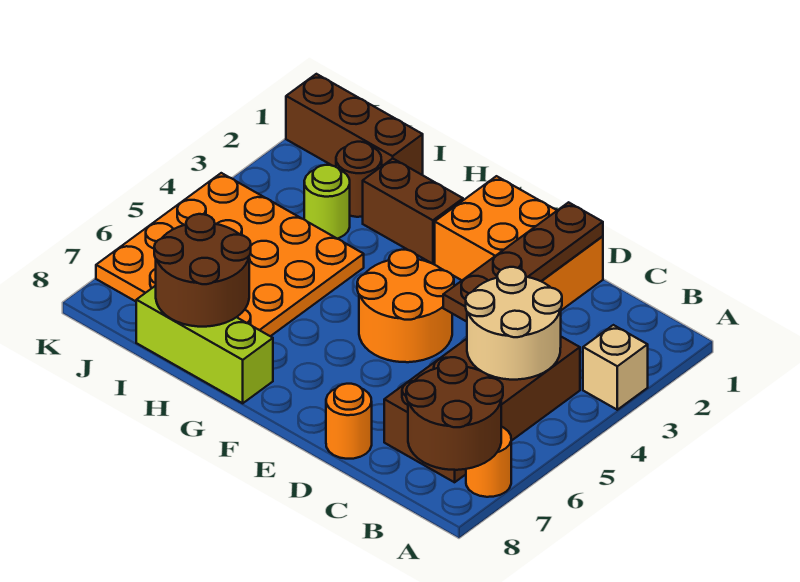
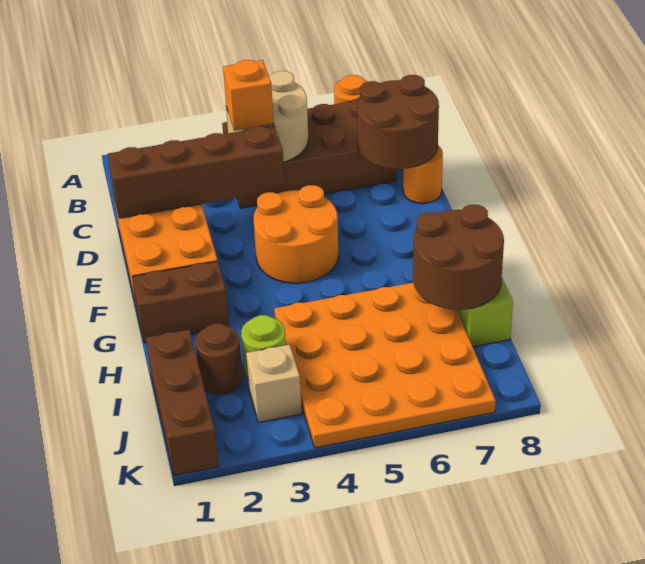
tan 1x1 brick [583,325,648,410] -> tan 1x1 brick moved to [246,345,302,422]
brown 2x2 round brick [406,357,503,470] -> brown 2x2 round brick moved to [357,75,439,169]
none -> orange 1x1 brick [223,60,274,131]
brown 1x4 plate [443,202,603,322] -> brown 1x4 brick [108,126,285,218]
brown 1x2 brick [363,159,463,264] -> brown 1x2 brick turned to [132,261,229,343]

